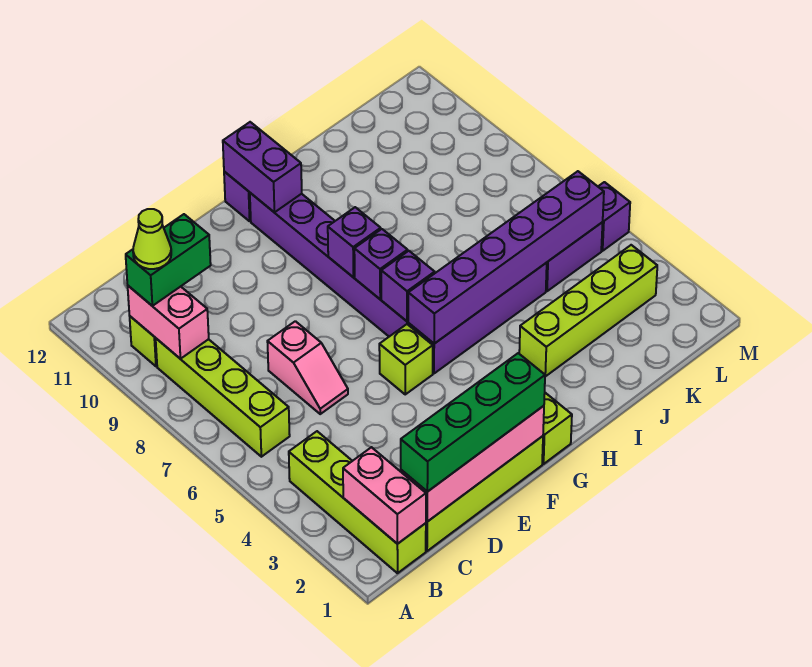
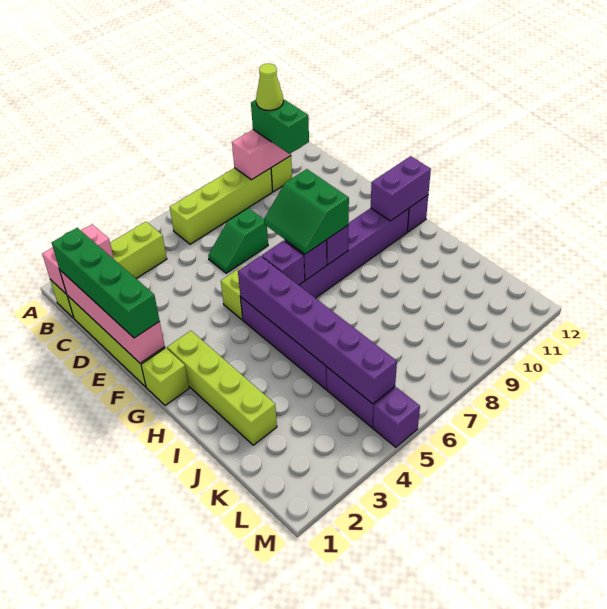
pink 1x2 slope [267,321,348,414] -> green 1x2 slope [208,208,268,273]
none -> green 2x2 slope [264,169,349,254]
lime 1x4 brick [519,245,657,376] -> lime 1x4 brick moved to [167,331,277,445]

